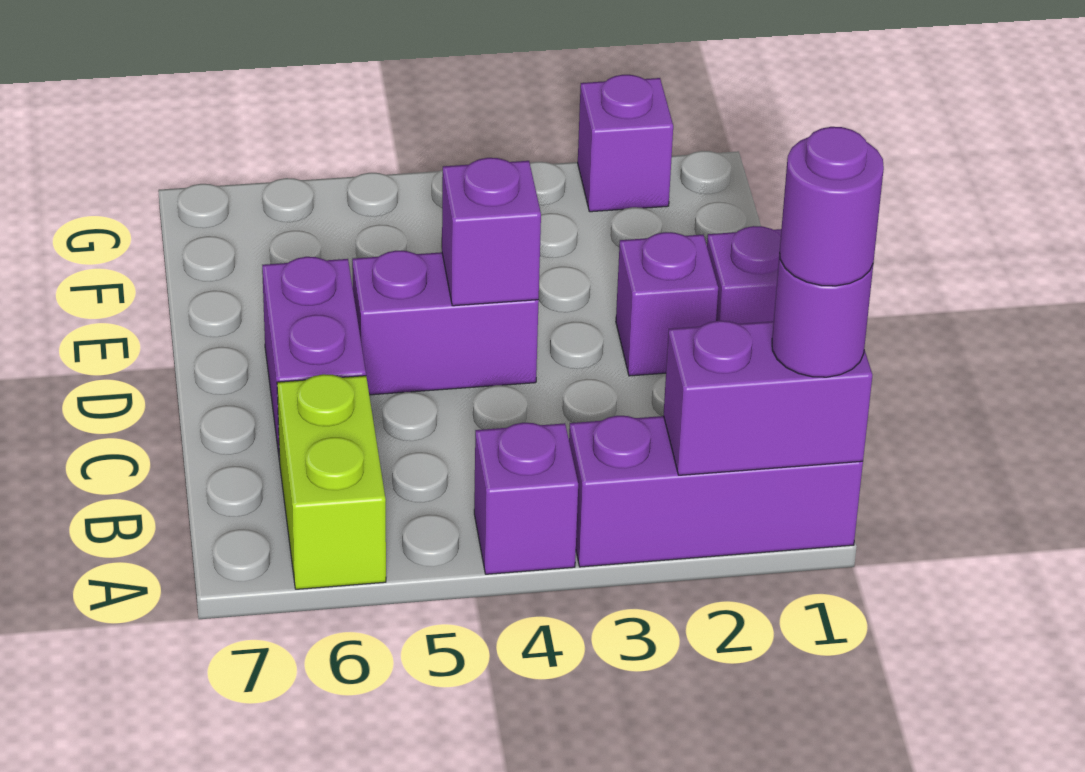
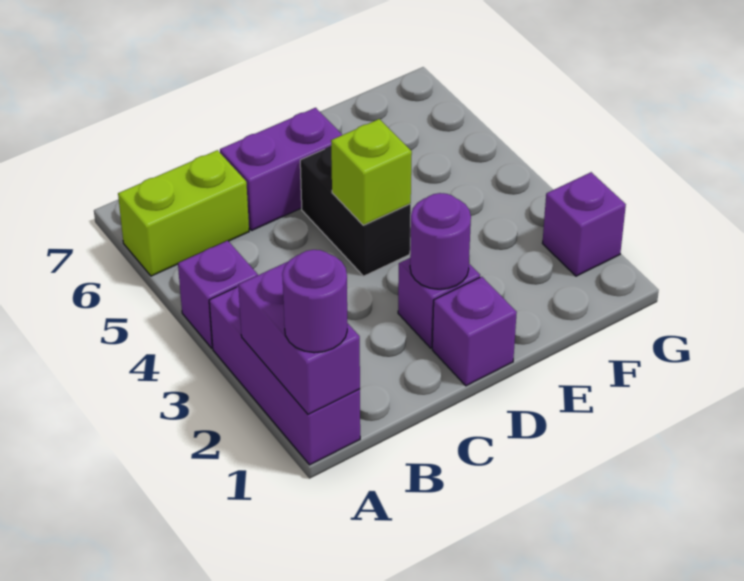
purple 1x1 round brick [780,127,884,286] -> purple 1x1 round brick moved to [410,193,471,289]
purple 1x2 brick [352,251,539,395] -> black 1x2 brick [300,146,411,276]
purple 1x1 brick [442,158,541,306] -> lime 1x1 brick [331,119,412,225]

